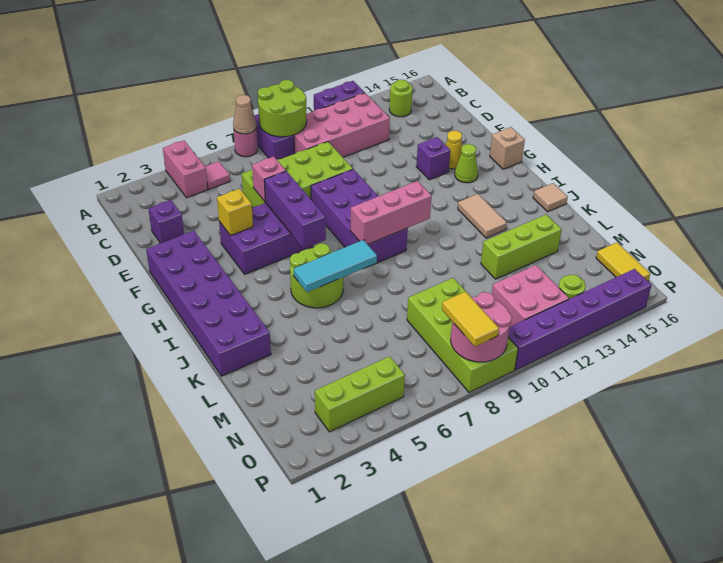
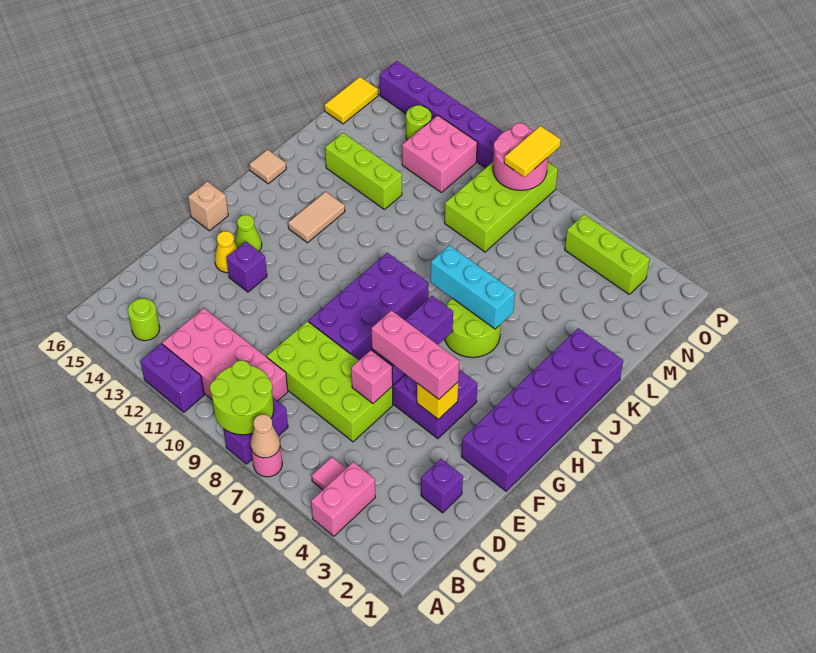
pink 1x3 brick [350,181,431,244] -> pink 1x3 brick moved to [371,310,459,399]
cyan 1x3 tile [294,240,377,292] -> cyan 1x3 brick [431,245,515,329]

